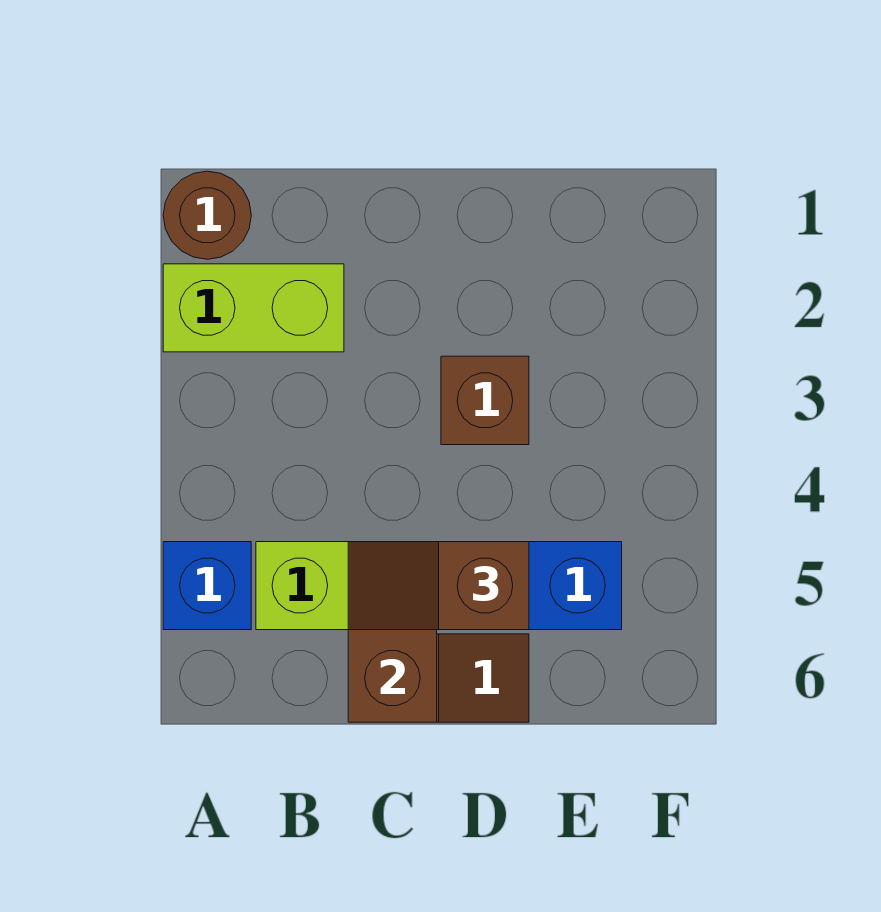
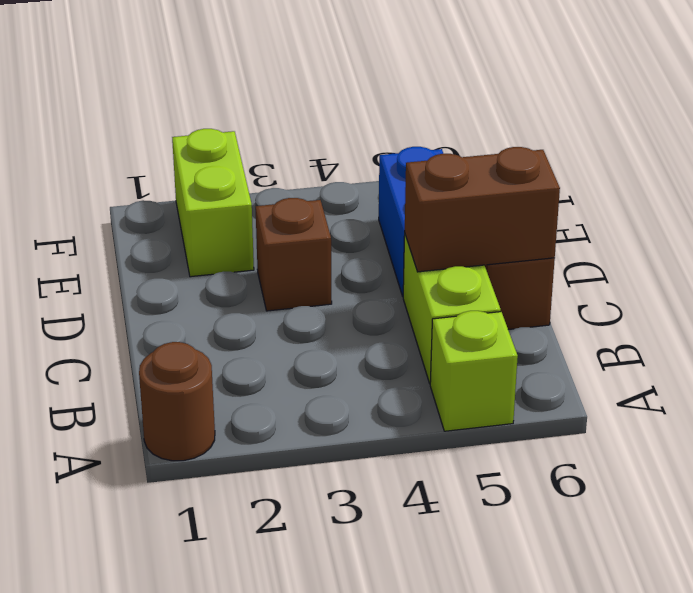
lime 1x2 brick [163,264,344,352] -> lime 1x2 brick moved to [172,129,254,277]
blue 1x1 brick [163,542,251,630] -> lime 1x1 brick [430,311,518,431]
brown 1x2 slope [348,542,529,630] -> none

